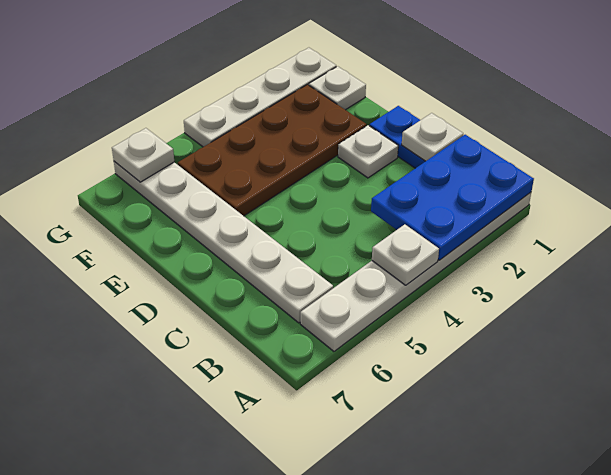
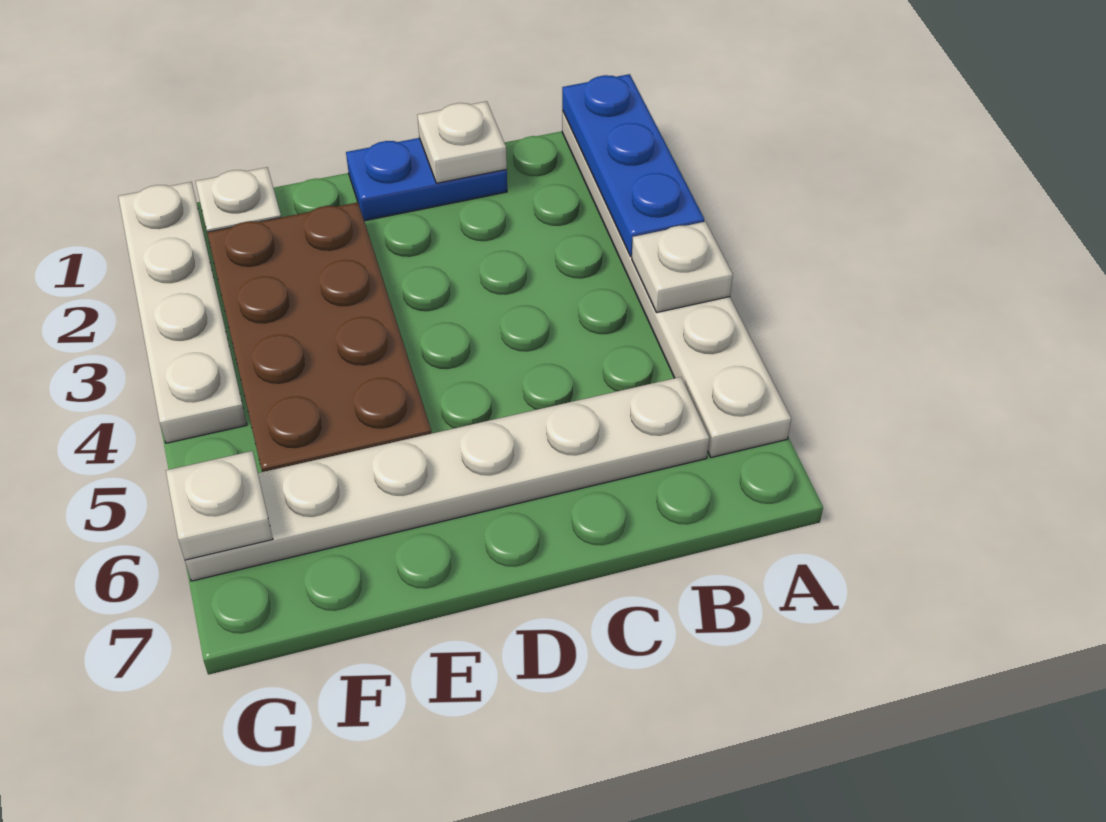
blue 2x3 plate [371,135,534,260] -> blue 1x3 plate [562,74,704,257]
white 1x1 plate [338,125,398,178] -> none

